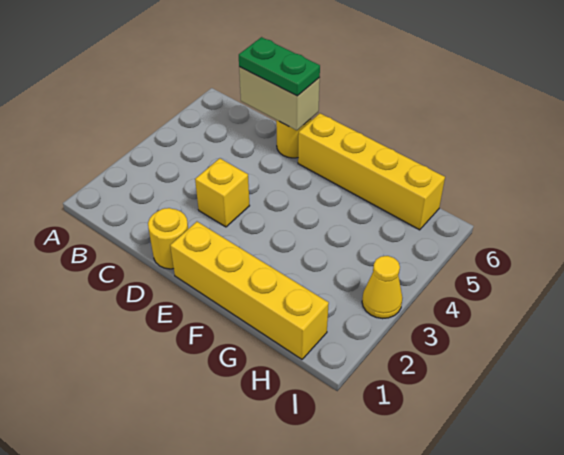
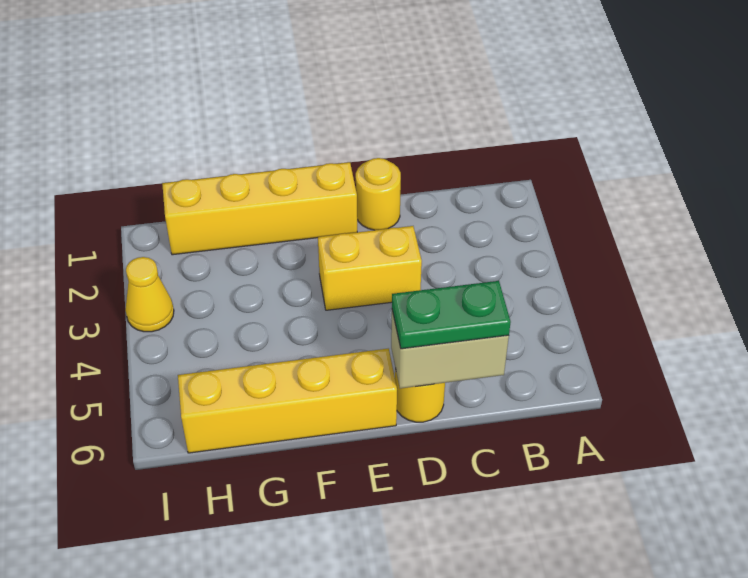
yellow 1x1 brick [195,158,250,227] -> yellow 1x2 brick [318,226,422,310]

